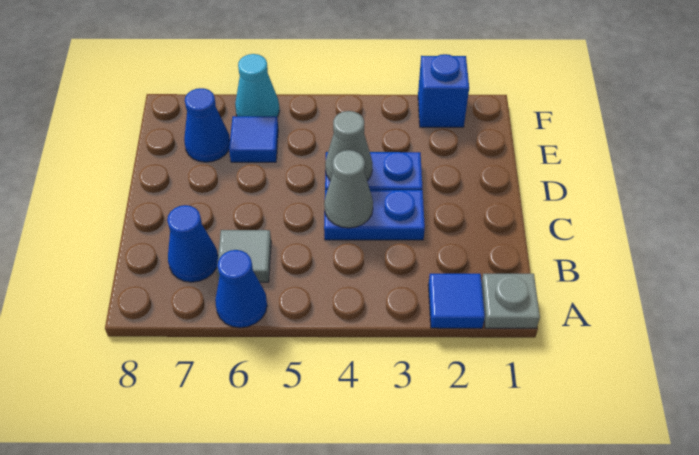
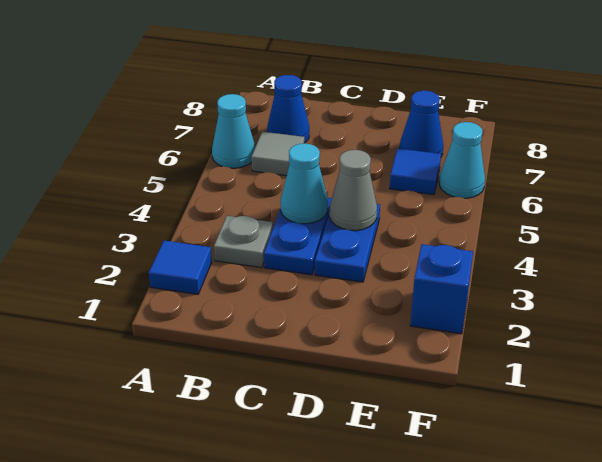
grey 1x1 plate [481,274,540,328] -> grey 1x1 plate moved to [214,216,273,268]
blue 1x1 cone [215,250,267,328] -> cyan 1x1 cone [212,94,255,168]
grey 1x1 cone [324,150,373,228] -> cyan 1x1 cone [280,143,328,224]

